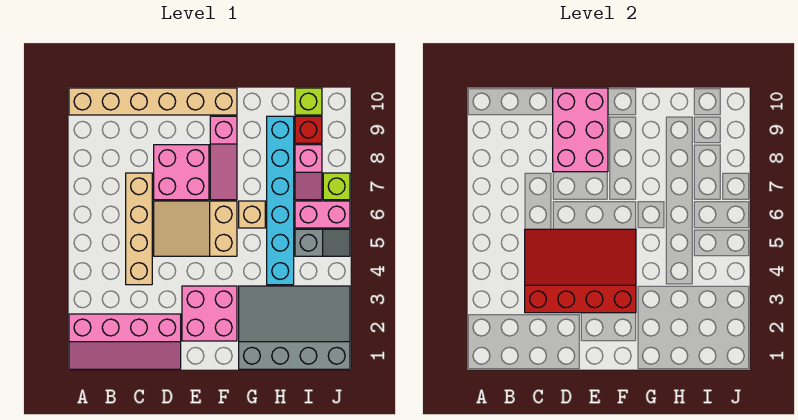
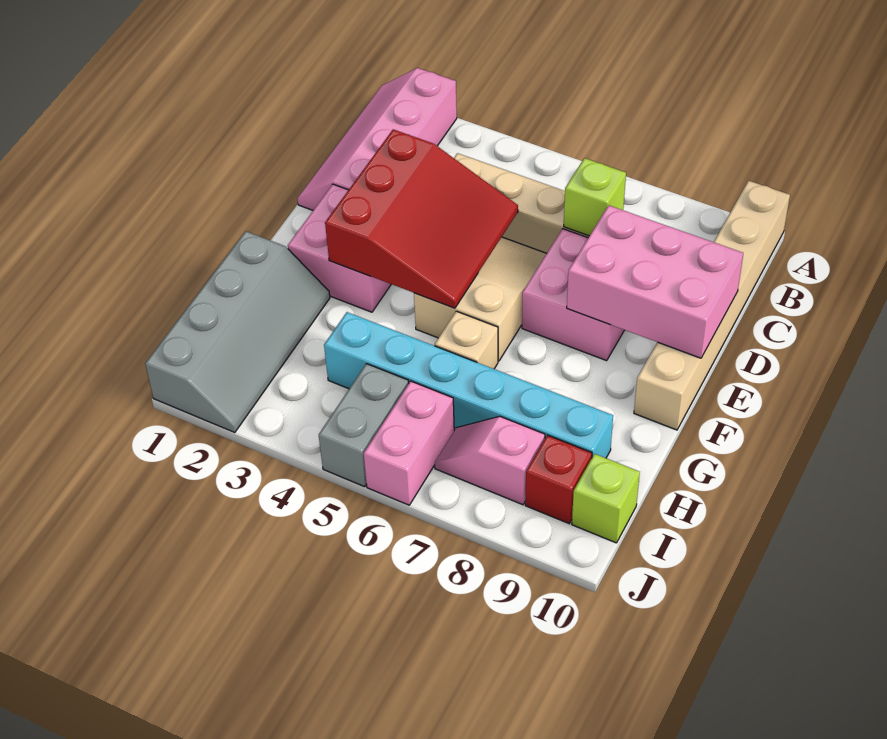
red 3x4 slope [525,229,636,313] -> red 3x3 slope [325,129,518,308]
pink 1x3 slope [210,116,237,200] -> none
grey 3x4 slope [239,286,350,369] -> grey 2x4 slope [145,231,330,433]
grey 1x2 slope [295,229,350,256] -> grey 1x2 brick [319,364,409,487]
lime 1x1 brick [323,173,350,200] -> lime 1x1 brick moved to [564,158,626,236]

